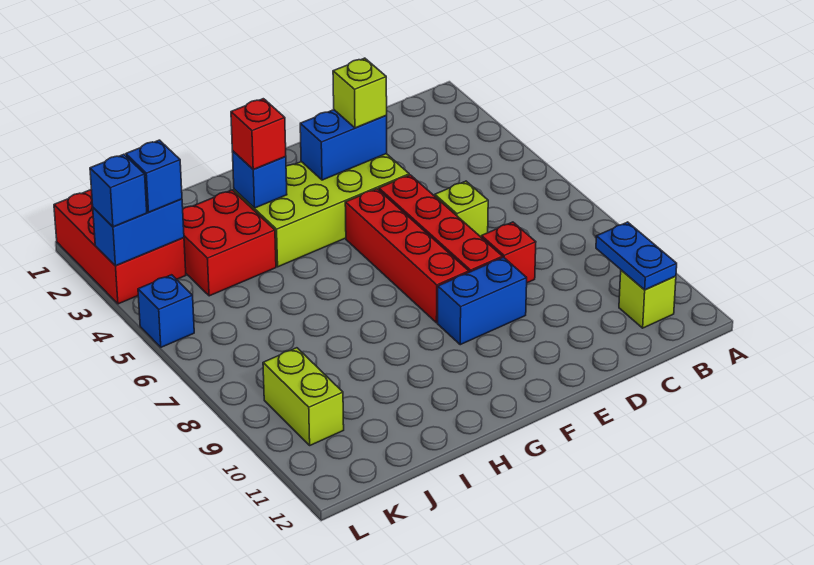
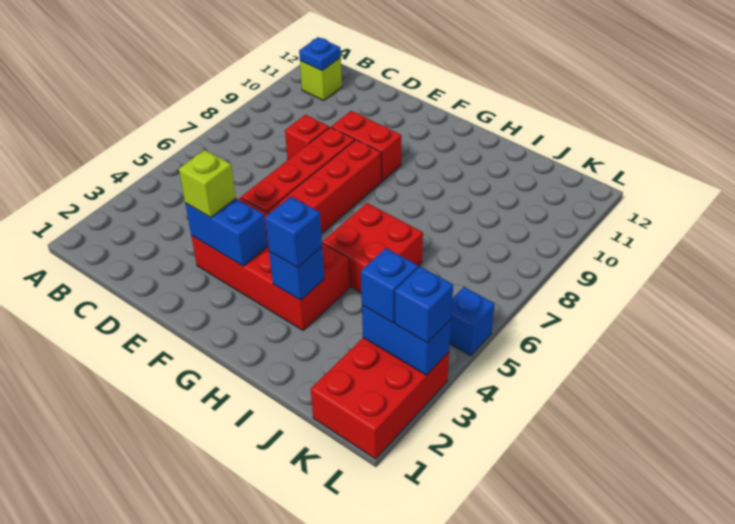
blue 1x2 plate [596,222,677,290] -> blue 1x1 plate [299,37,341,71]
lime 1x1 brick [435,181,488,237] -> none
lime 2x4 brick [234,154,409,267] -> red 2x4 brick [191,198,350,330]
blue 1x2 brick [438,257,527,345] -> red 1x2 brick [331,111,402,181]
red 1x1 brick [231,99,286,170] -> blue 1x1 brick [265,197,322,268]
red 2x2 brick [183,190,276,296] -> red 2x2 brick moved to [322,203,423,293]
lime 1x2 brick [263,348,344,445] -> none

